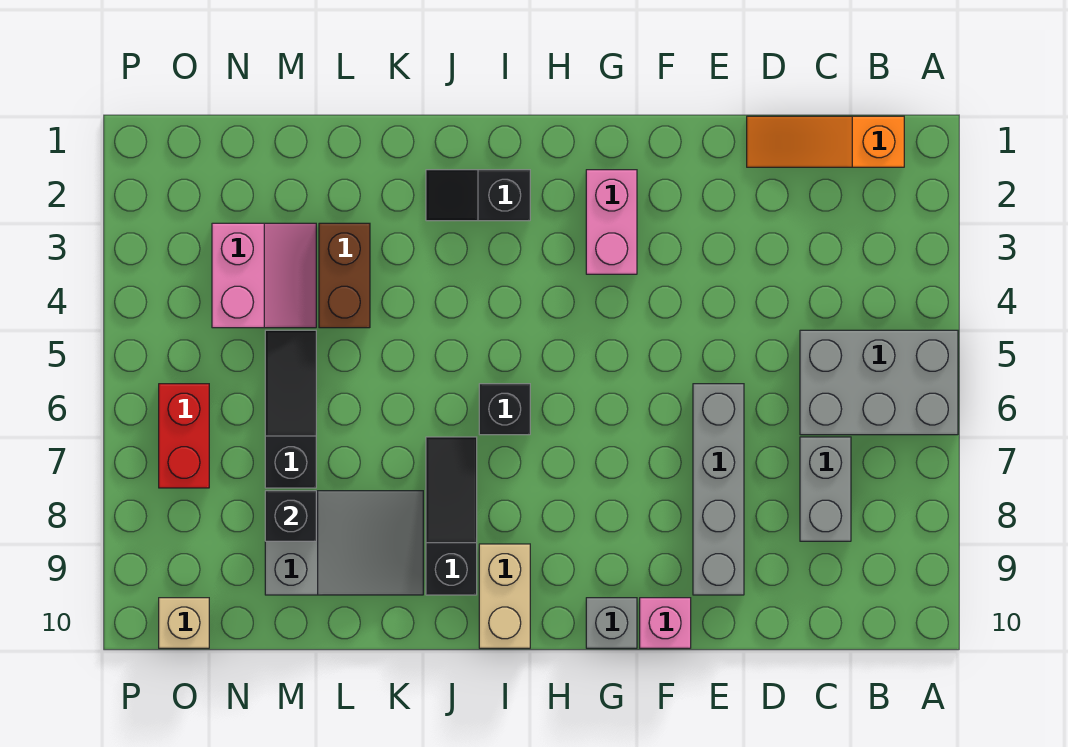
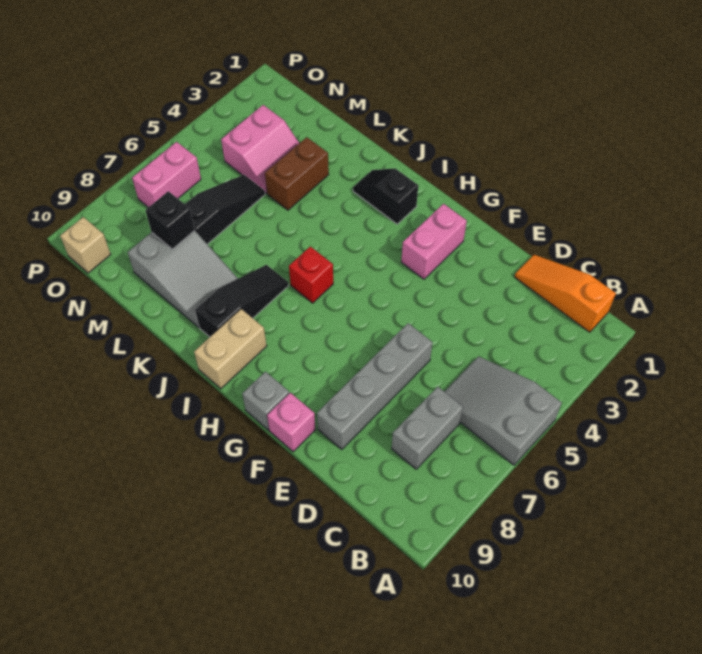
grey 2x3 brick [800,330,958,435] -> grey 2x3 slope [444,356,562,465]
black 1x1 brick [479,384,530,435] -> red 1x1 brick [289,247,333,303]
red 1x2 brick [159,384,209,488] -> pink 1x2 brick [132,142,201,207]

